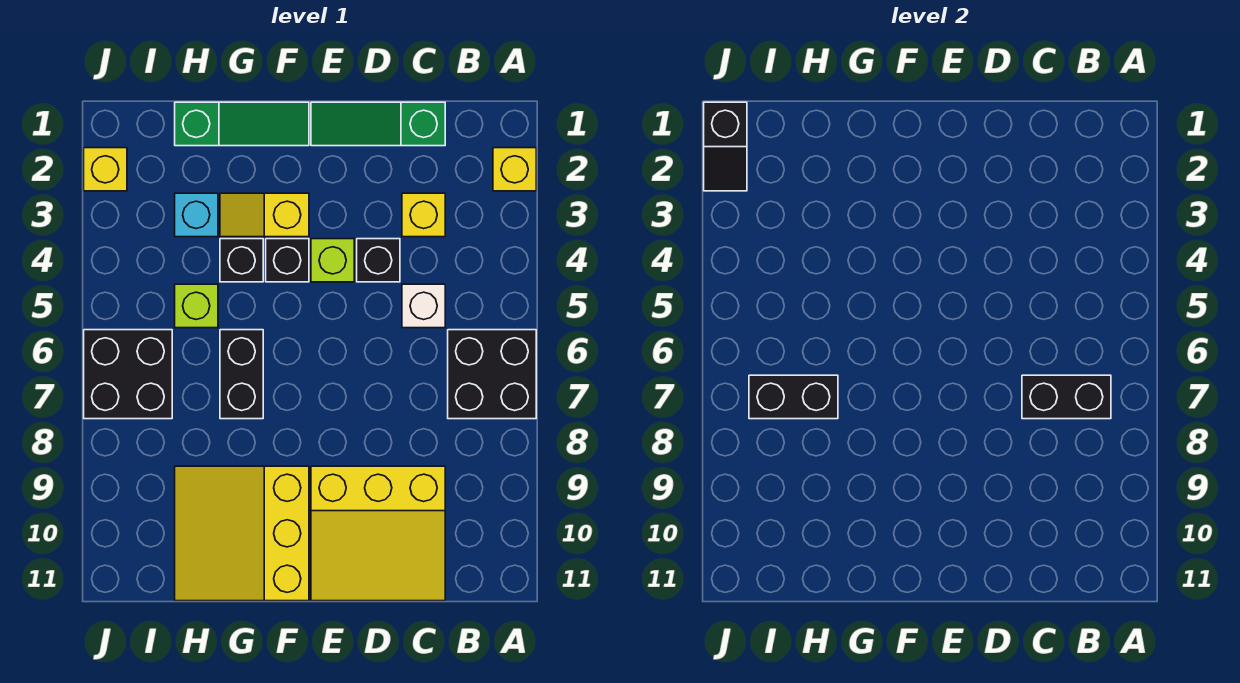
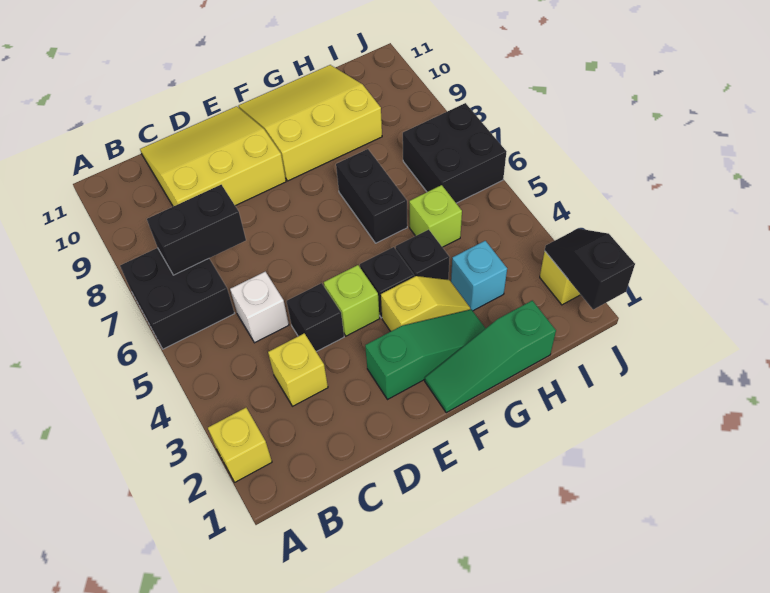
green 1x3 slope [311,102,445,146] -> green 1x3 slope moved to [365,309,486,400]
yellow 3x3 slope [175,466,309,601] -> yellow 3x3 slope turned to [238,65,382,181]
black 1x2 brick [749,375,838,419] -> none

